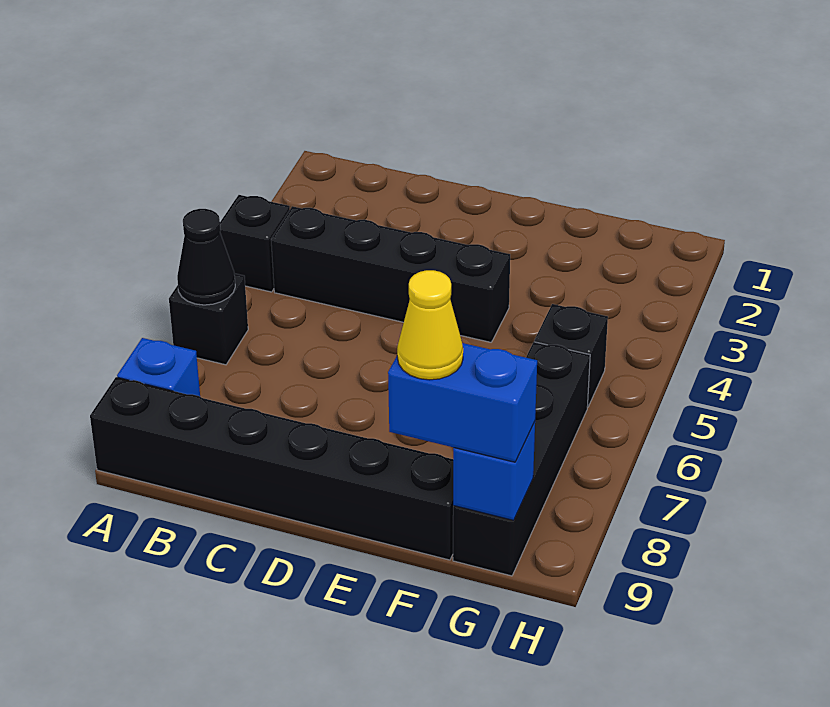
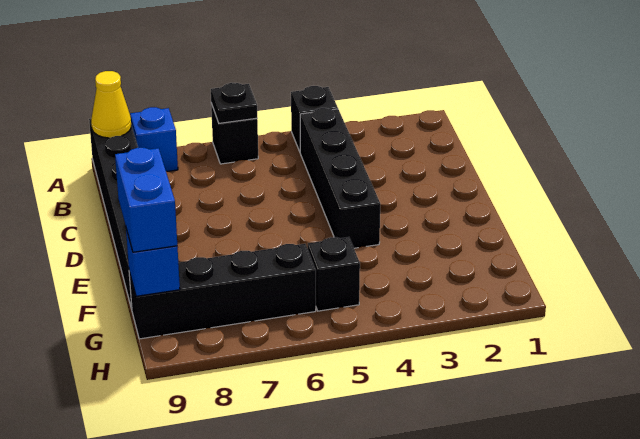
black 1x1 cone [177,209,235,305] -> black 1x1 plate [211,83,257,123]
yellow 1x1 cone [397,270,463,380] -> yellow 1x1 cone moved to [91,71,131,138]

